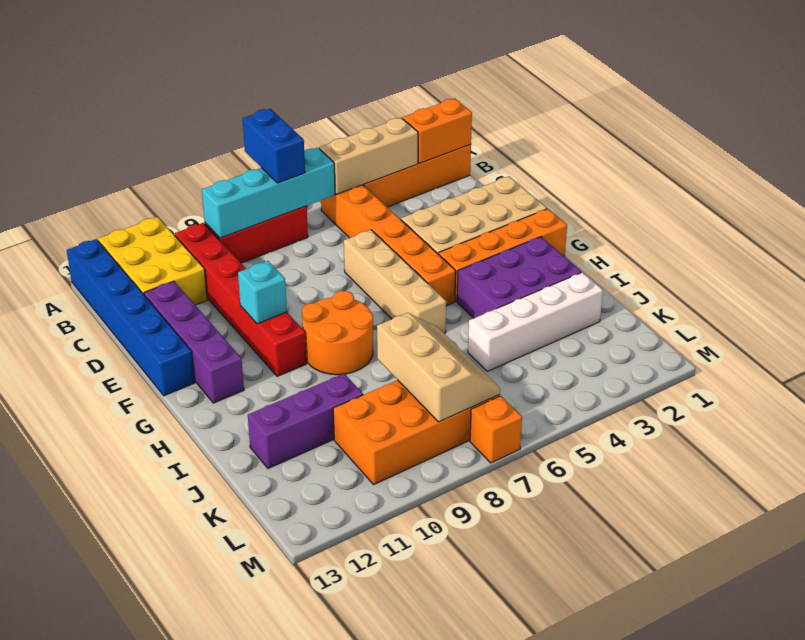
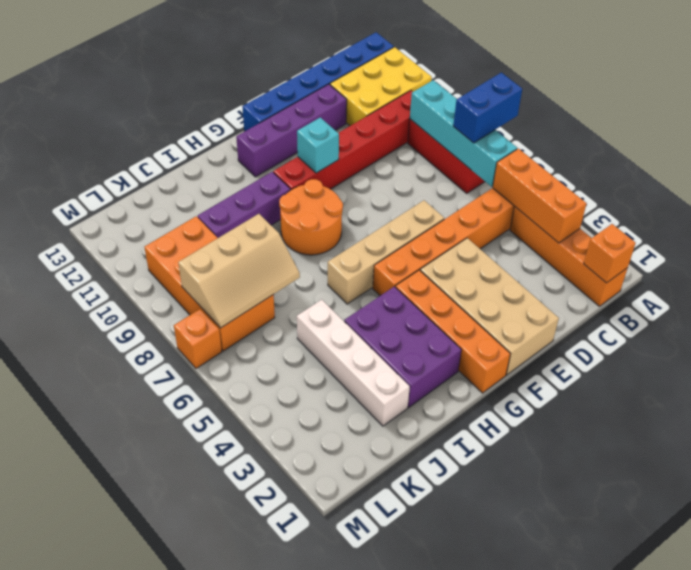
orange 1x2 brick [402,98,472,163] -> orange 1x1 brick [584,224,636,283]
tan 1x3 brick [319,118,418,194] -> orange 1x3 brick [493,149,587,243]
purple 1x3 brick [248,374,363,468] -> purple 1x3 brick turned to [198,172,290,238]

